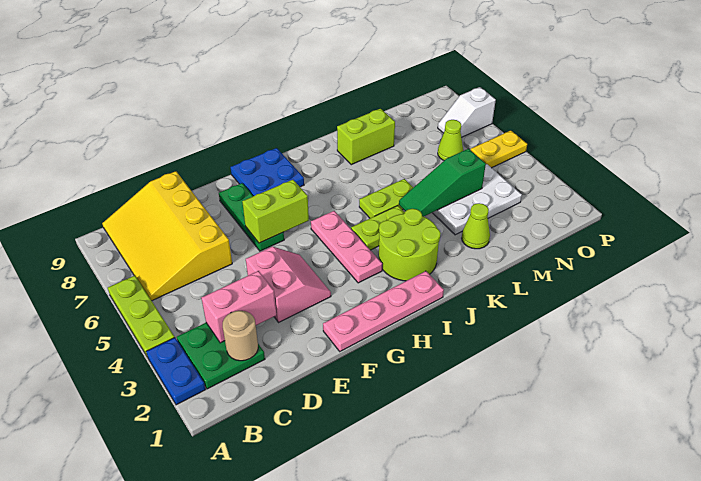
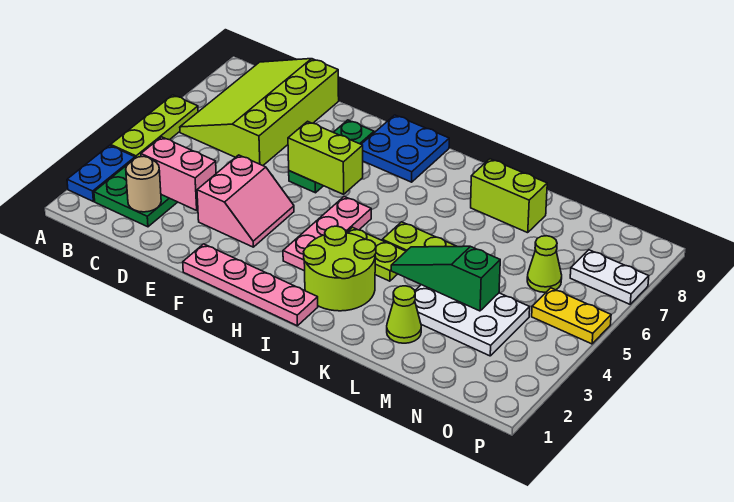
yellow 3x4 slope [102,171,232,301] -> lime 3x4 slope [180,59,339,166]
white 1x2 slope [438,87,496,137] -> white 1x2 plate [570,250,649,304]

